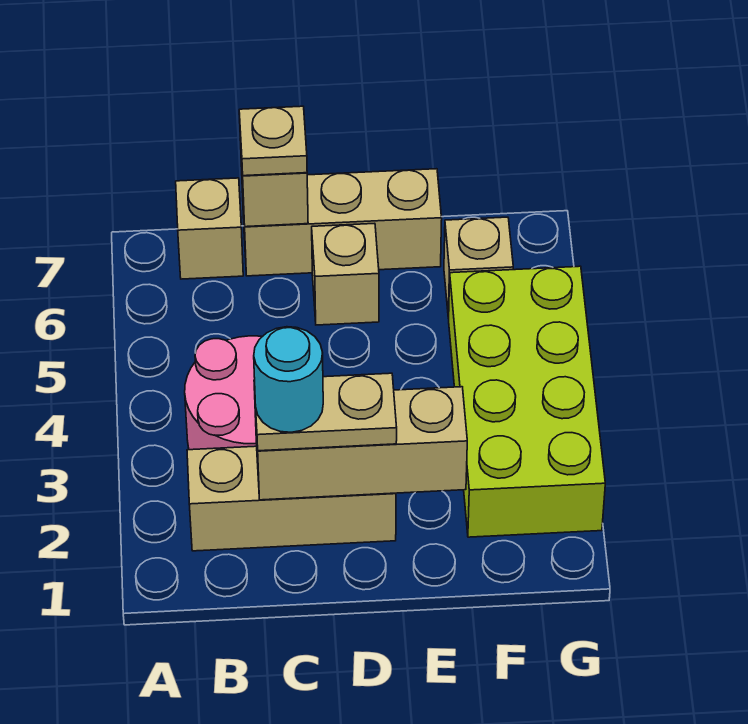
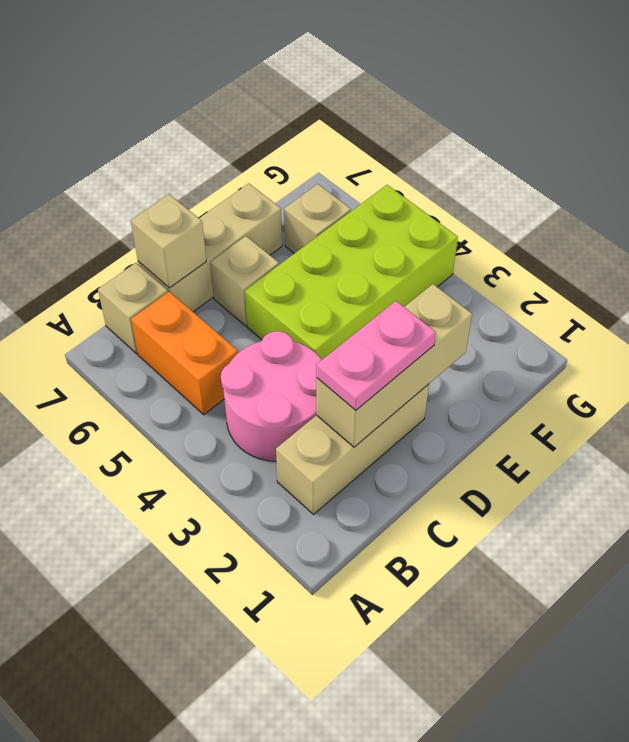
none -> orange 1x2 brick [131,292,238,415]
tan 1x2 plate [254,373,397,451] -> pink 1x2 plate [316,301,436,410]
cyan 1x1 round brick [254,327,323,432] -> none
tan 1x1 plate [239,106,307,176] -> none
lime 2x4 brick [449,266,605,537] -> lime 2x4 brick turned to [245,185,458,360]

